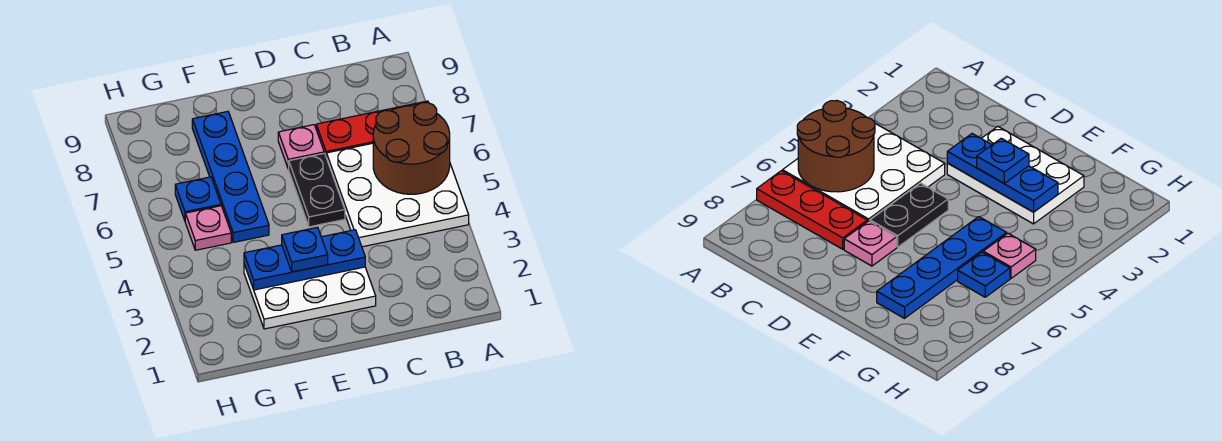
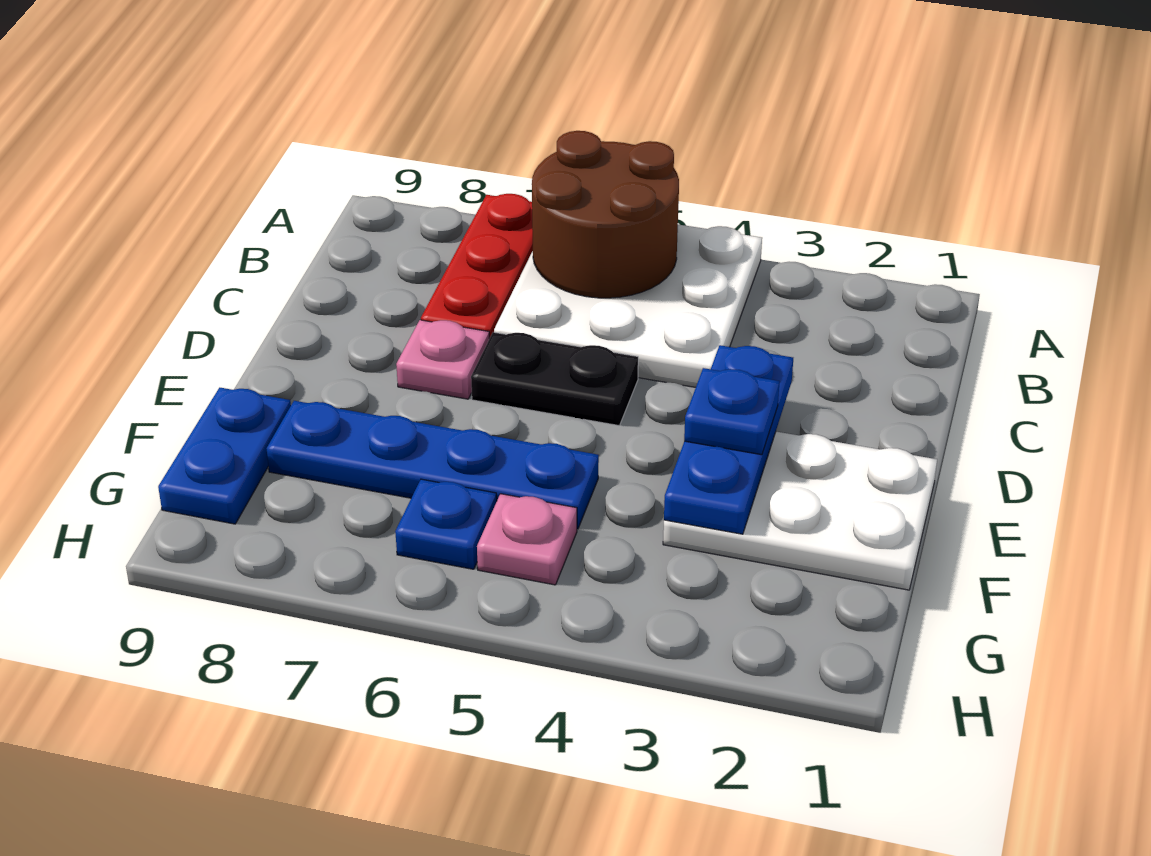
white 2x3 plate [244,265,376,329] -> white 2x3 plate turned to [663,432,937,590]
none -> blue 1x2 plate [158,388,291,524]

